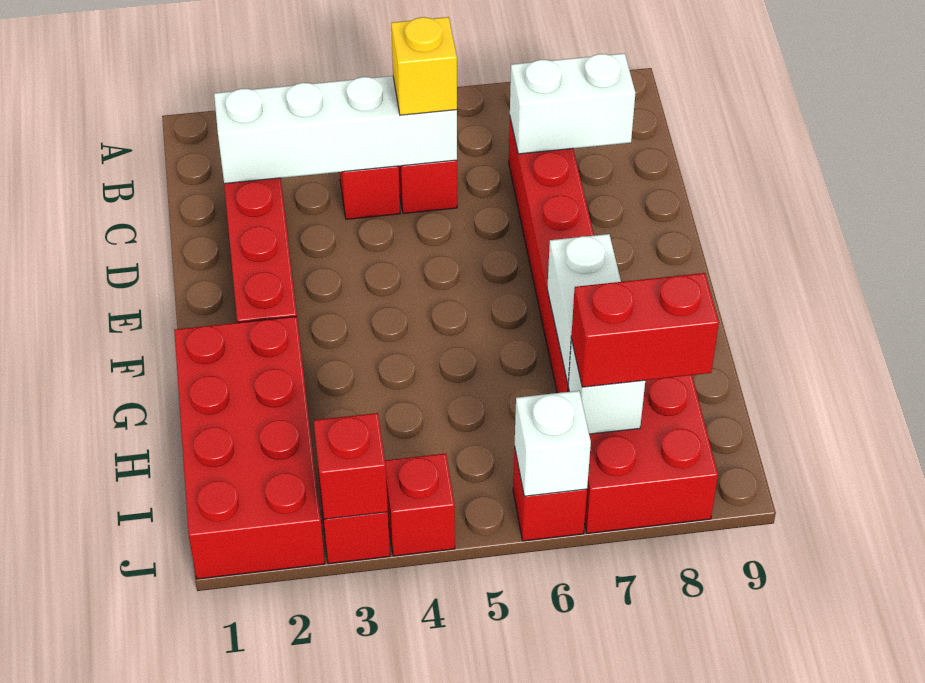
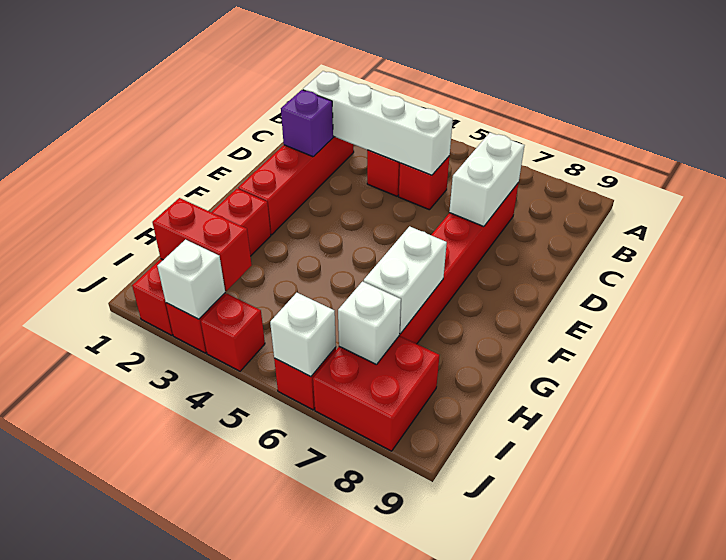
yellow 1x1 brick [391,17,457,115] -> none
white 1x2 brick [510,53,635,154] -> white 1x2 brick turned to [449,133,524,227]
none -> purple 1x1 brick [281,90,333,157]
red 2x4 brick [174,316,325,579] -> red 1x4 brick [132,189,271,335]
red 1x2 brick [571,273,719,387] -> red 1x2 brick moved to [152,198,252,291]
red 1x1 brick [314,413,388,519] -> white 1x1 brick [157,240,225,319]

